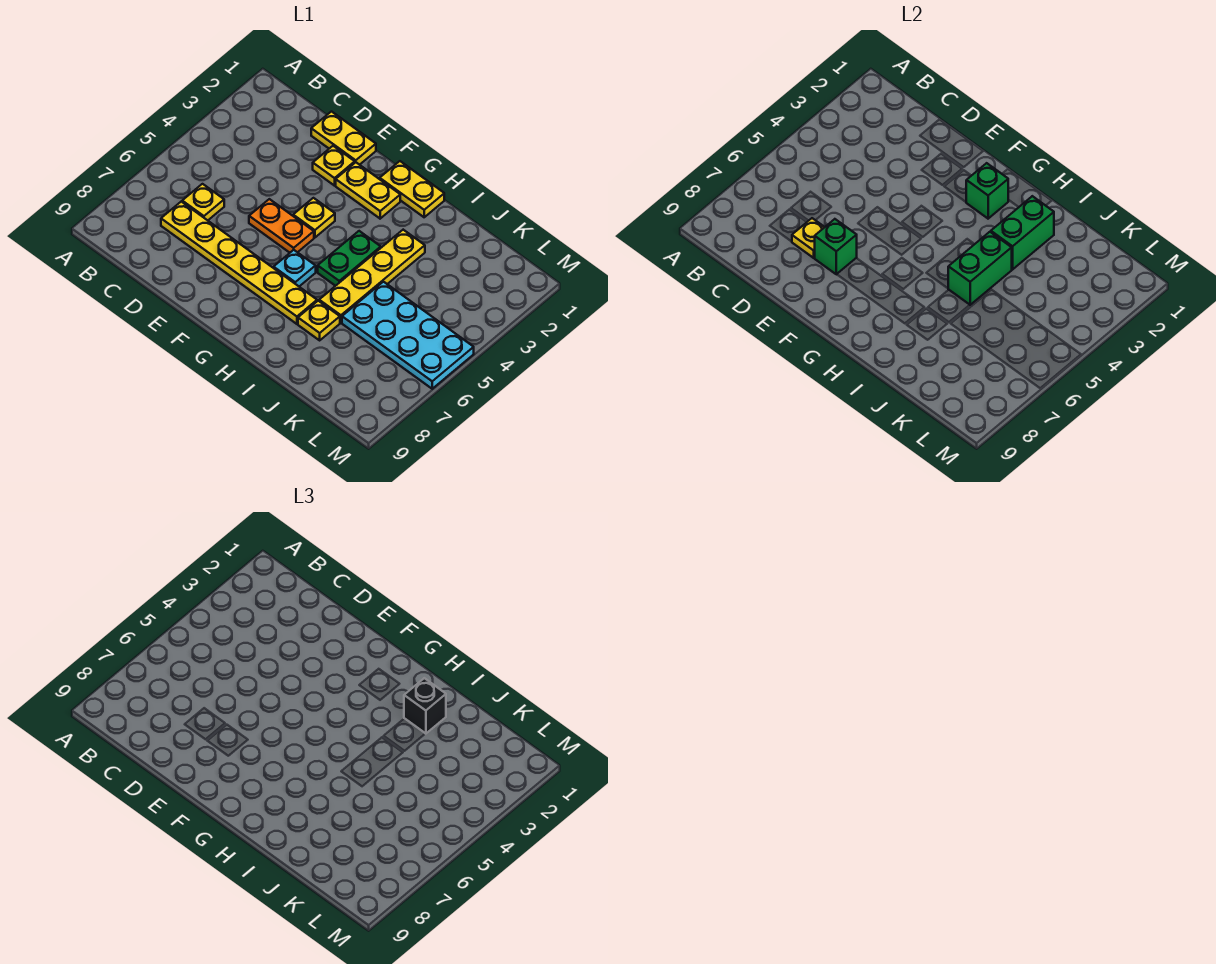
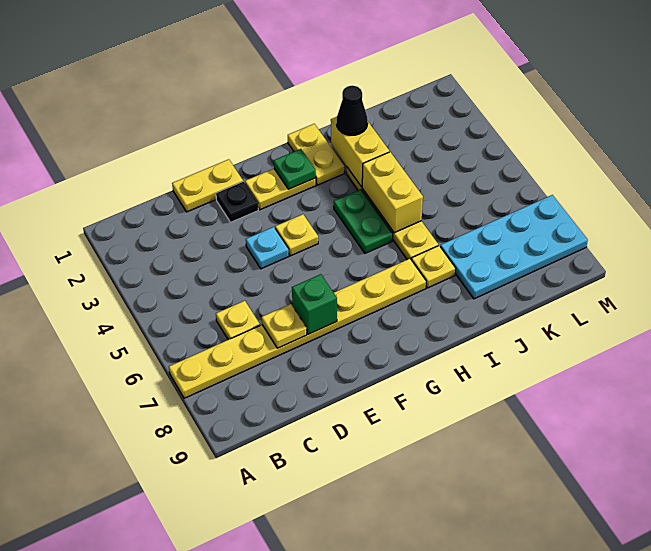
yellow 1x6 plate [161,202,317,324] -> yellow 1x8 plate [169,259,426,398]
yellow 1x1 plate [313,146,355,186] -> black 1x1 plate [216,182,258,222]
orange 1x2 plate [249,199,314,253] -> none
yellow 1x2 plate [380,161,444,217] -> yellow 1x2 plate turned to [288,124,344,185]
green 1x1 brick [966,163,1008,219] -> green 1x1 plate [274,149,316,189]
cyan 1x1 plate [274,250,316,286] -> cyan 1x1 plate moved to [246,227,289,269]
green 1x2 brick [991,196,1054,269] -> yellow 1x2 brick [331,117,389,187]
black 1x1 brick [404,678,446,734] -> black 1x1 cone [337,86,368,135]
green 1x2 brick [948,232,1012,305] -> yellow 1x2 brick [362,152,423,233]
cyan 2x4 plate [342,282,474,389] -> cyan 2x4 plate moved to [441,195,588,299]

